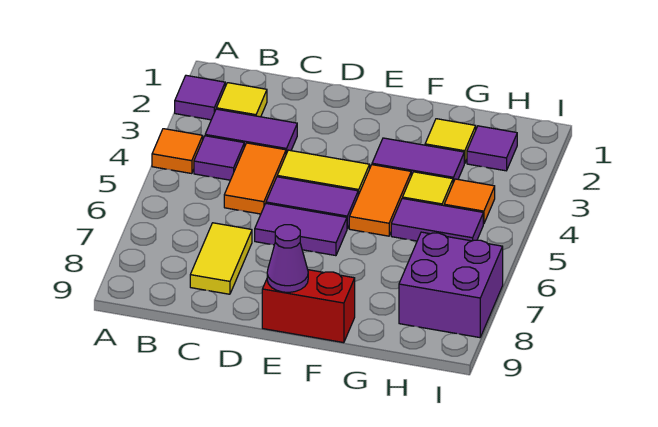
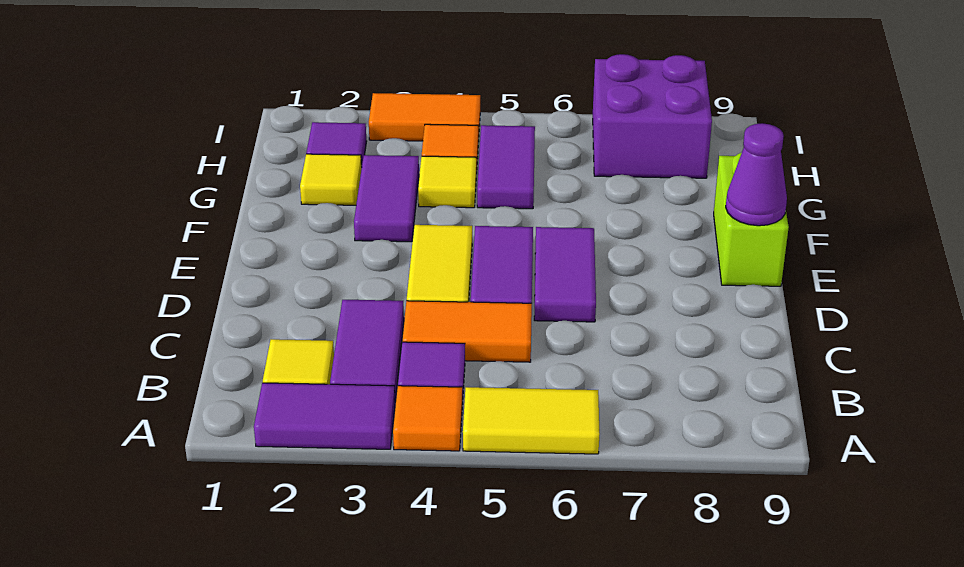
purple 1x1 tile [175,75,225,120] -> purple 1x2 tile [254,383,395,449]
yellow 1x2 tile [190,223,252,294] -> yellow 1x2 tile moved to [463,387,600,454]
red 1x2 brick [262,270,355,343] -> lime 1x2 brick [714,153,789,286]
orange 1x2 tile [349,165,411,236] -> orange 1x2 tile moved to [369,93,480,142]

